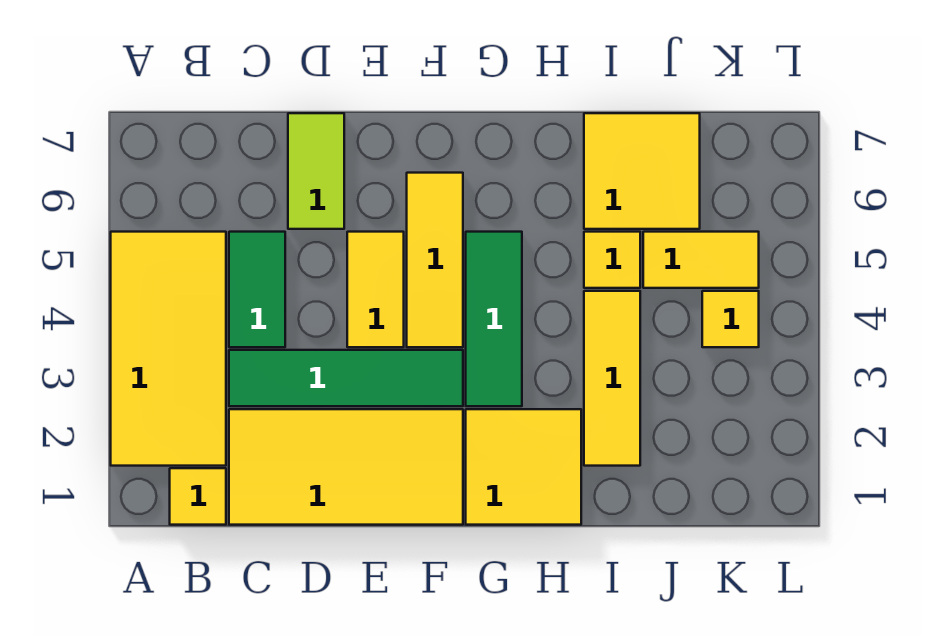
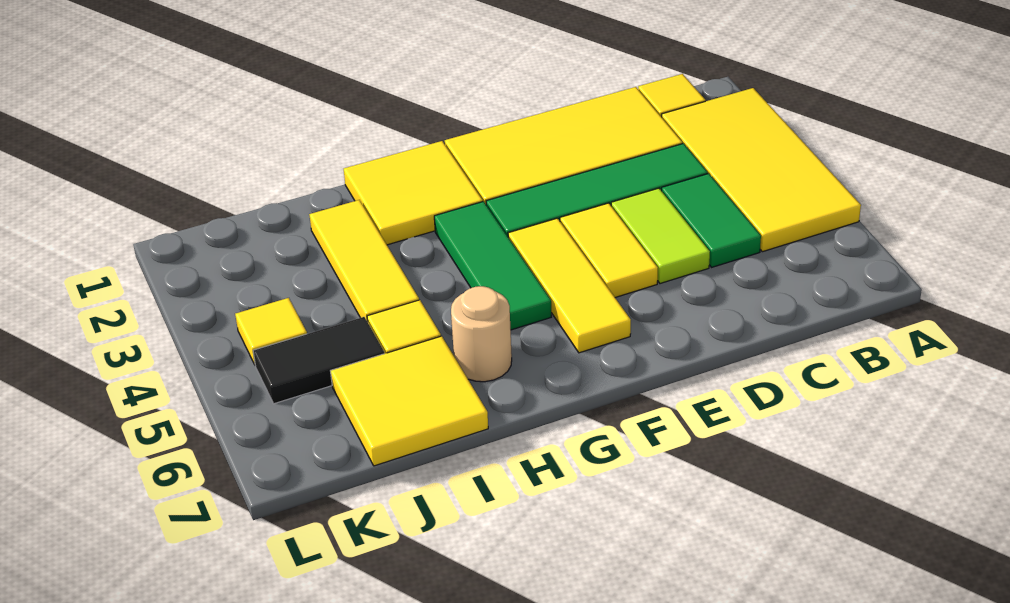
lime 1x2 tile [288,113,344,229] -> lime 1x2 tile moved to [611,188,710,284]
none -> tan 1x1 round brick [451,286,512,382]
yellow 1x2 tile [643,232,759,288] -> black 1x2 tile [253,317,384,404]

